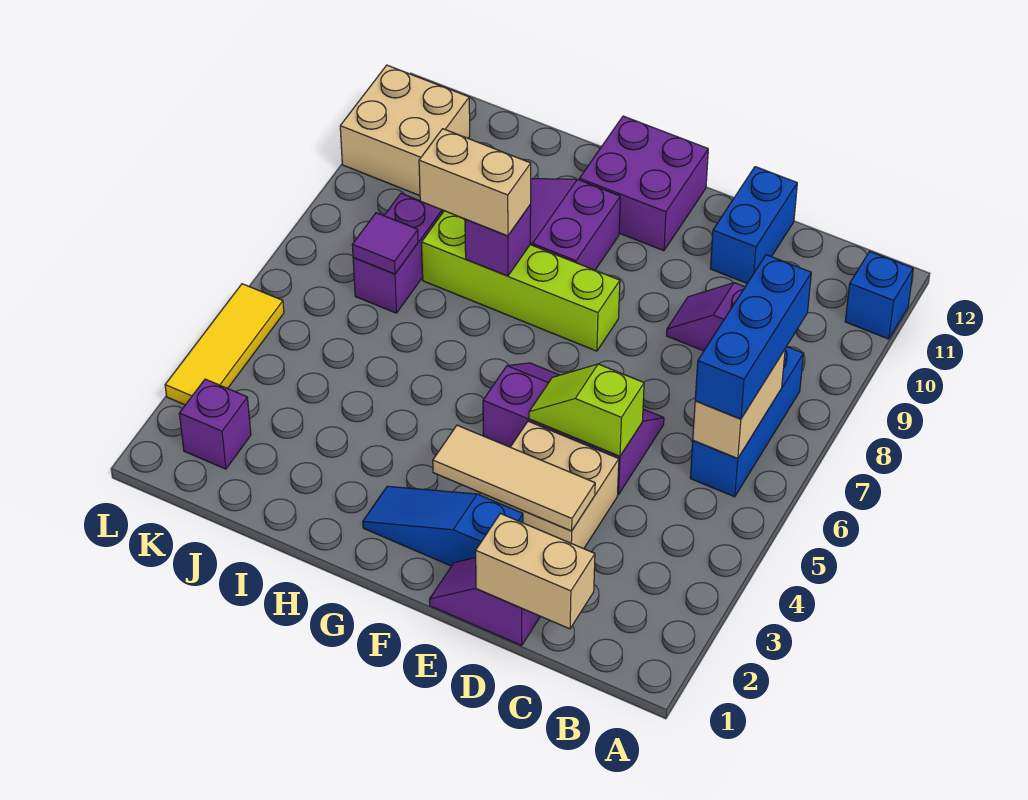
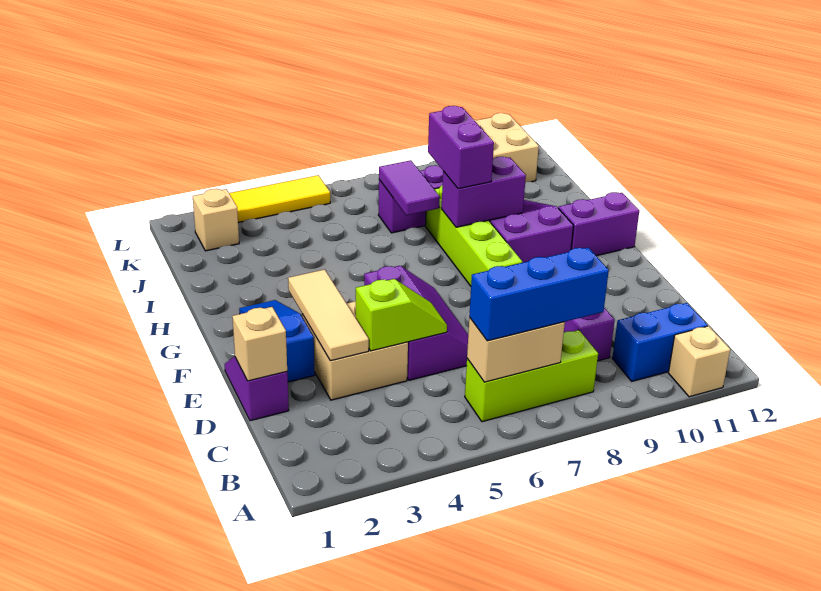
blue 1x1 brick [845,251,913,339] -> tan 1x1 brick [669,326,730,397]
blue 1x3 brick [690,346,803,497] -> lime 1x3 brick [465,330,598,422]
tan 1x2 brick [476,514,595,629] -> tan 1x1 brick [232,307,287,381]
lime 1x2 slope [529,364,644,456] -> lime 1x2 slope turned to [356,279,447,351]
blue 1x2 brick [710,167,797,283] -> blue 1x2 brick moved to [612,303,708,381]
purple 2x2 brick [579,116,708,251] -> purple 1x2 brick [558,192,639,256]
purple 1x1 brick [465,205,531,276] -> purple 1x2 brick [442,157,526,227]
tan 1x2 brick [419,129,531,236] -> purple 1x2 brick [428,106,494,189]
purple 1x1 tile [352,213,418,274] -> purple 1x2 tile [379,160,440,215]
purple 1x1 brick [179,379,251,469] -> tan 1x1 brick [193,189,239,251]

